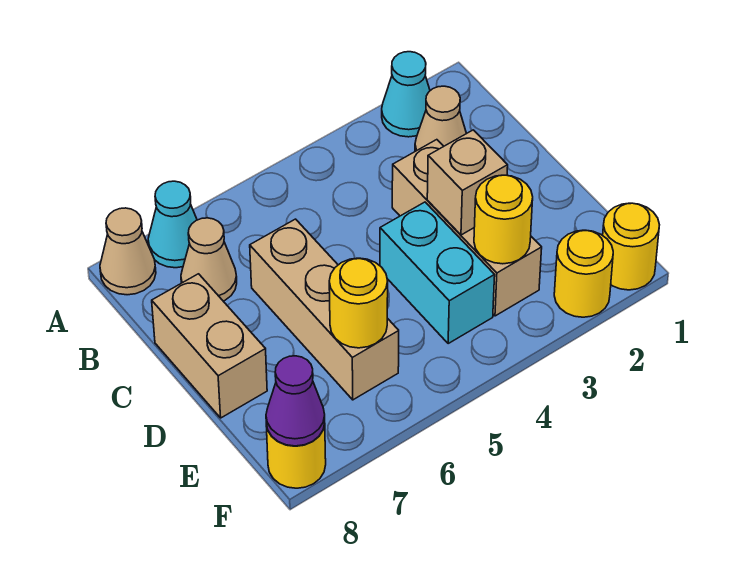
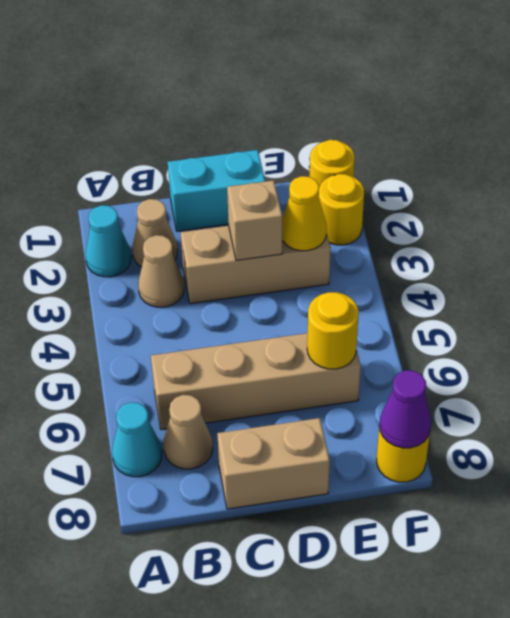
tan 1x1 cone [100,208,156,295] -> tan 1x1 cone moved to [138,235,184,307]
tan 1x3 brick [250,219,399,400] -> tan 1x4 brick [151,333,361,430]
cyan 1x2 brick [380,202,495,343] -> cyan 1x2 brick moved to [168,150,265,231]
yellow 1x1 round brick [474,175,533,264] -> yellow 1x1 cone [282,176,327,251]

